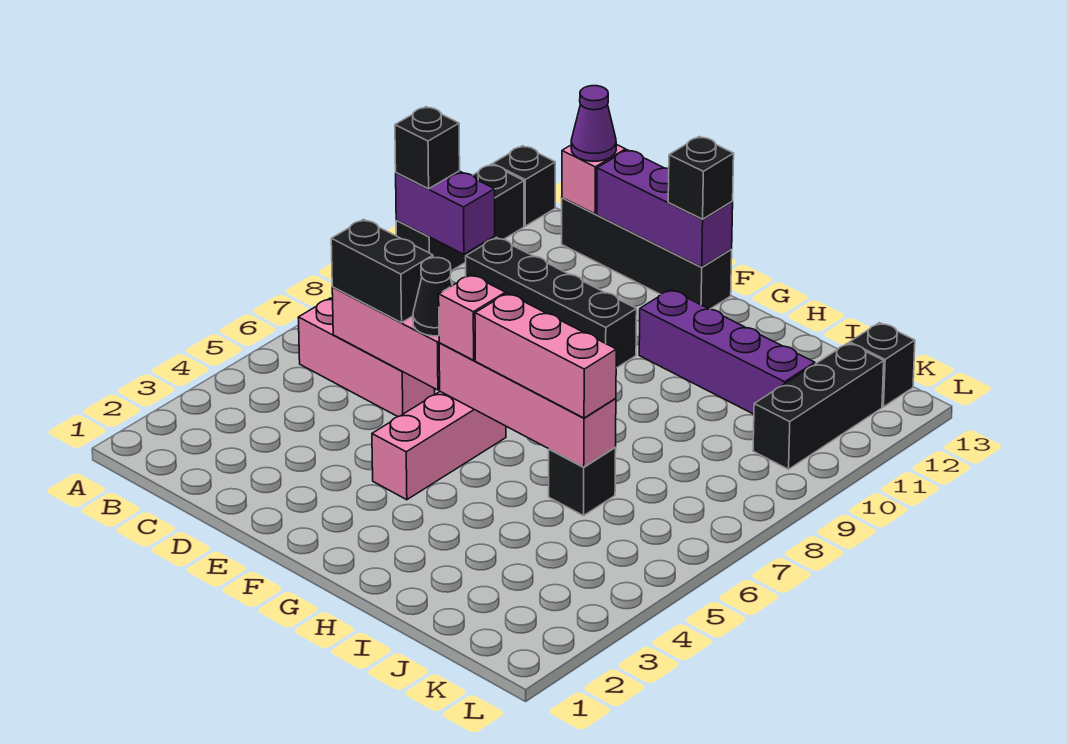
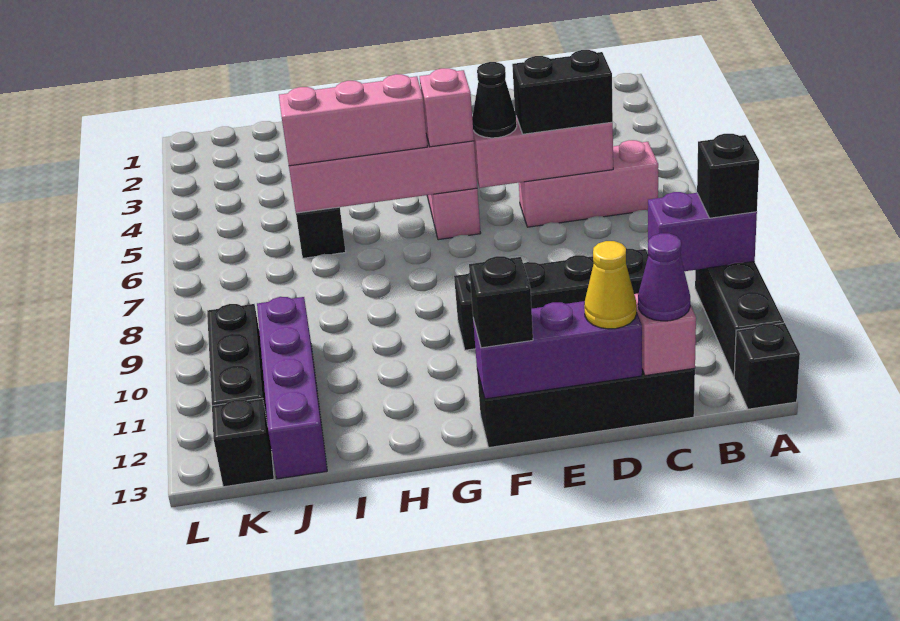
none -> yellow 1x1 cone [584,241,637,329]
purple 1x4 brick [639,290,815,414] -> purple 1x4 brick turned to [257,297,327,479]

